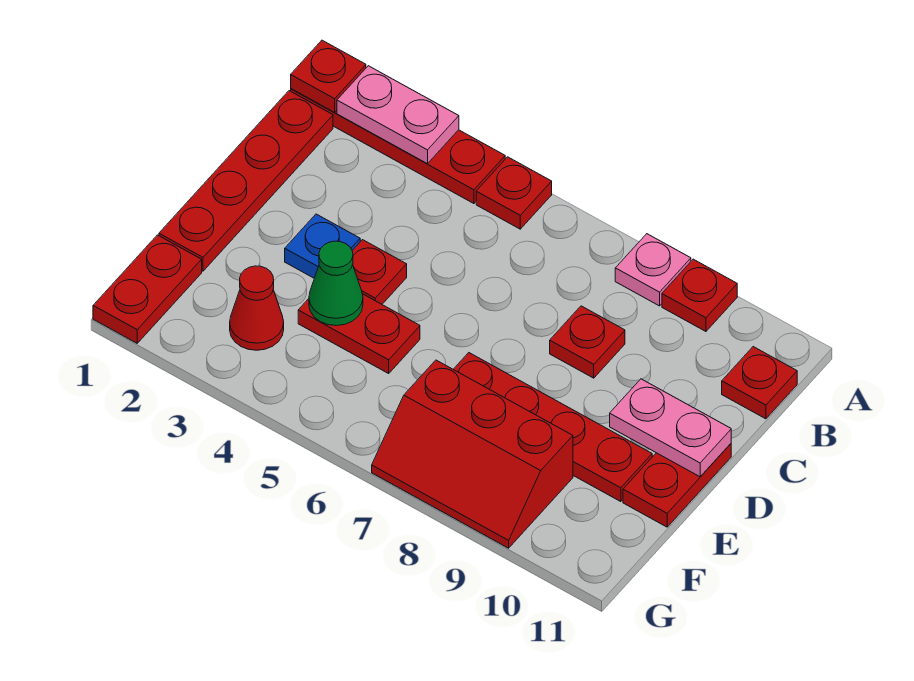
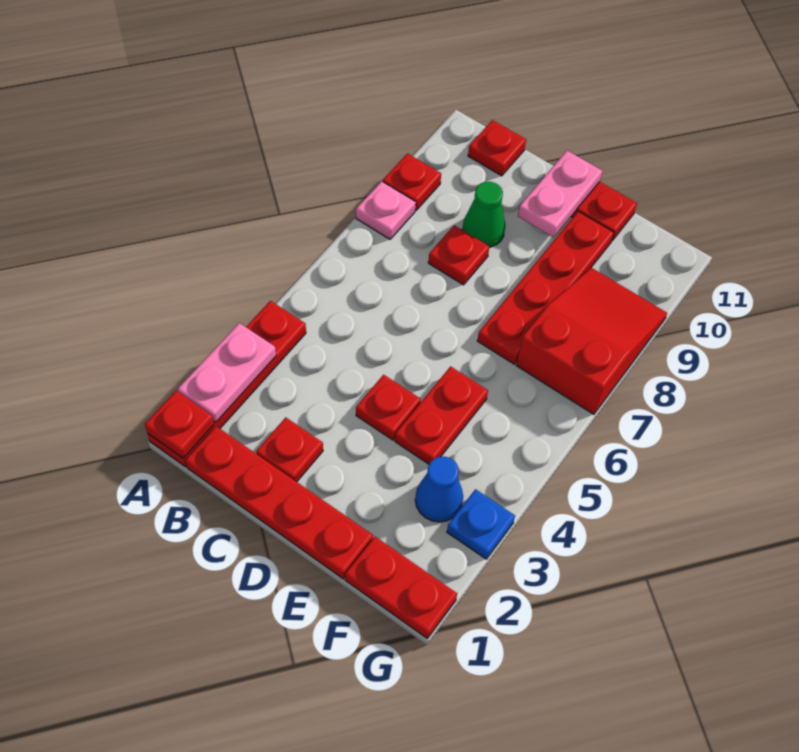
red 1x1 plate [476,157,552,229] -> red 1x1 plate moved to [256,418,323,482]
blue 1x1 plate [285,214,360,278] -> blue 1x1 plate moved to [447,489,515,559]
green 1x1 cone [309,241,363,326] -> green 1x1 cone moved to [462,182,505,247]
red 1x1 cone [230,266,284,350] -> blue 1x1 cone [415,457,463,522]
red 2x3 slope [372,360,573,548] -> red 2x3 slope turned to [516,268,667,414]

